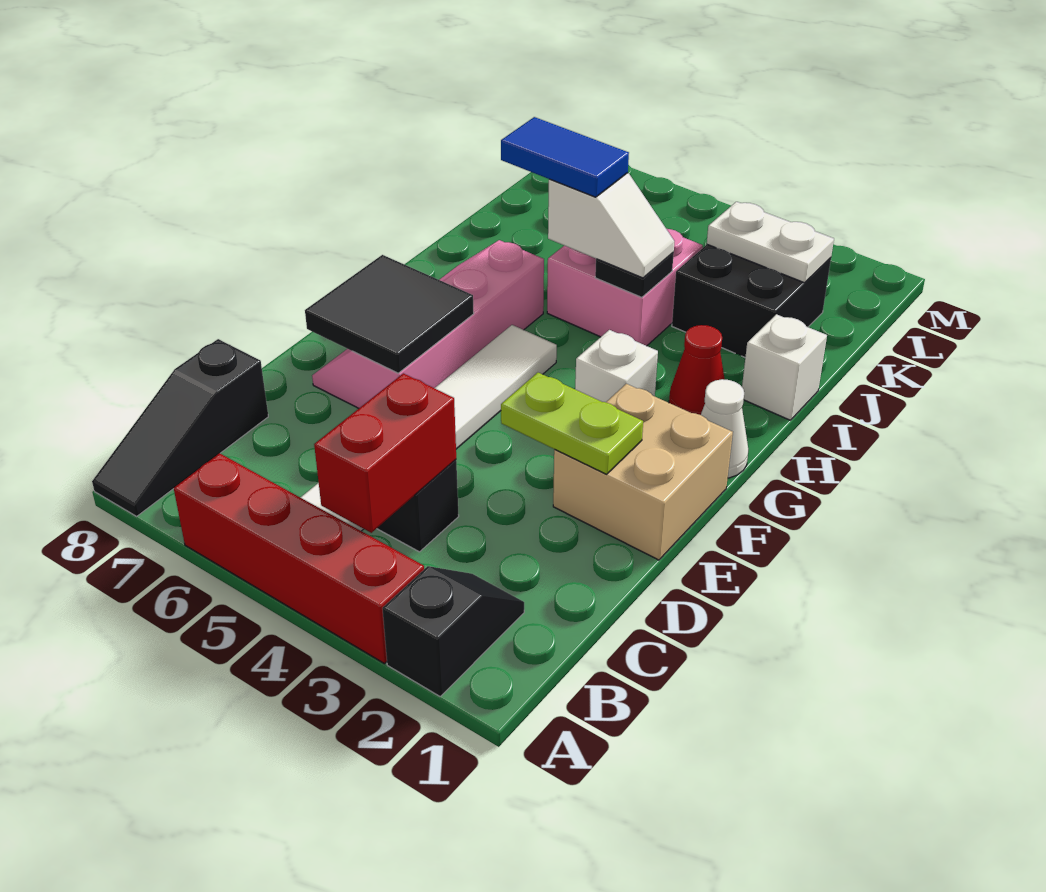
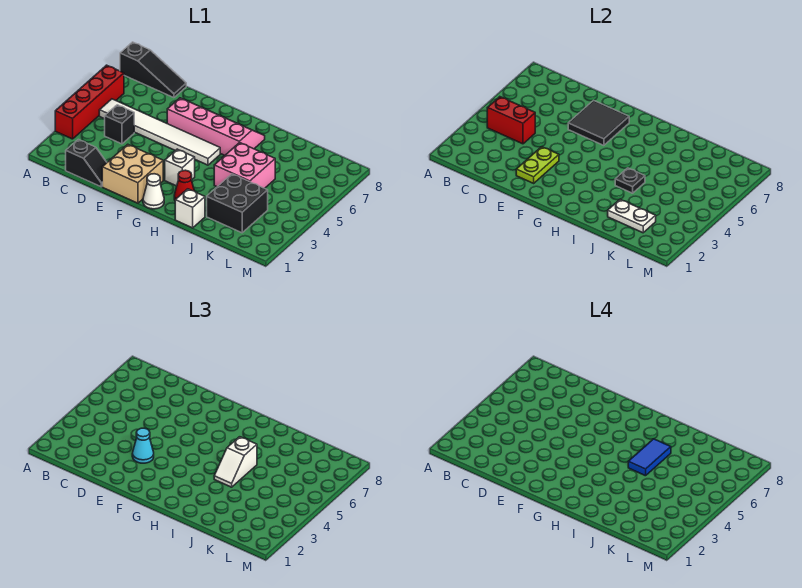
black 1x2 slope [382,566,524,696] -> black 1x2 slope moved to [66,140,107,187]
black 1x3 slope [92,339,268,516] -> black 1x3 slope turned to [120,42,186,98]
none -> cyan 1x1 cone [132,428,154,463]
white 1x2 plate [707,202,834,283] -> white 1x2 plate turned to [608,199,656,233]

